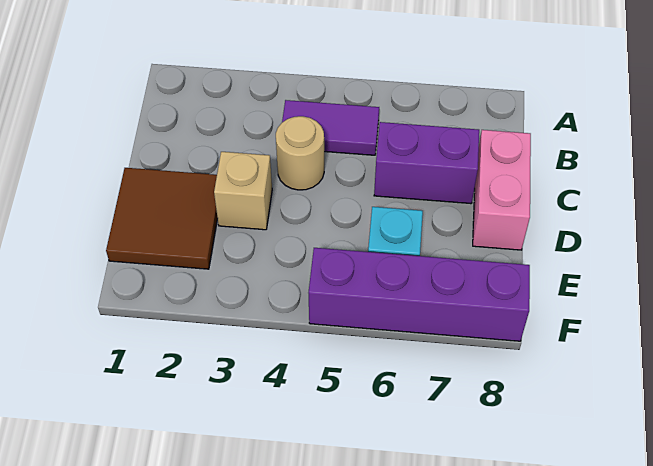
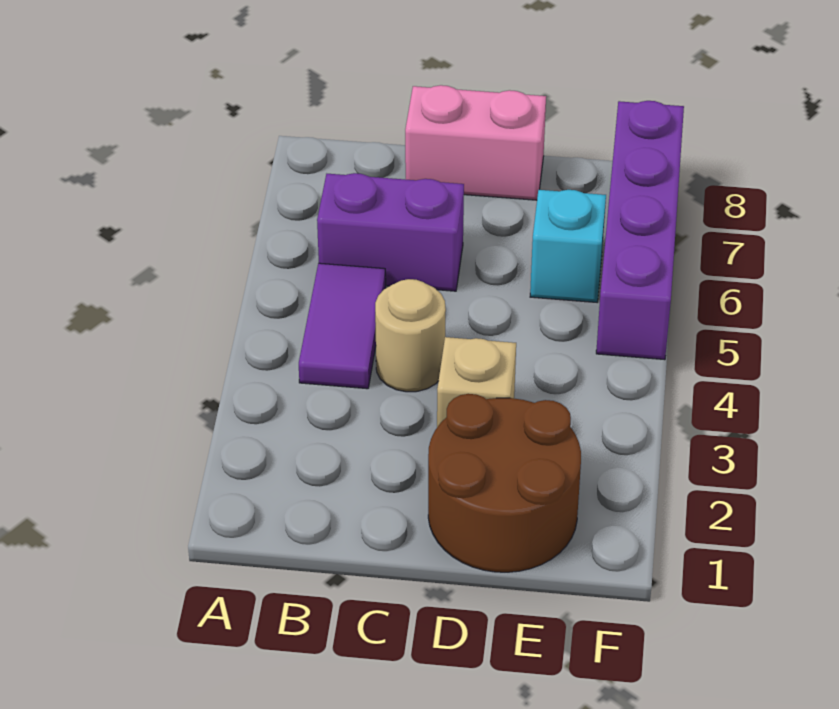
purple 1x2 brick [374,122,479,204] -> purple 1x2 brick turned to [317,173,464,291]
brown 2x2 tile [106,168,218,269] -> brown 2x2 round brick [428,394,581,572]

